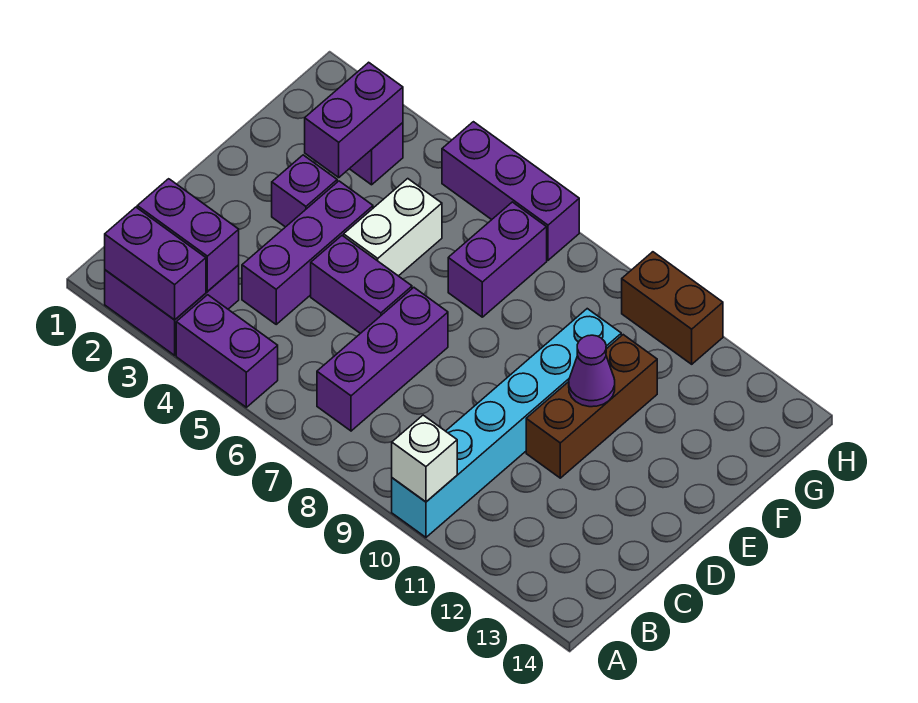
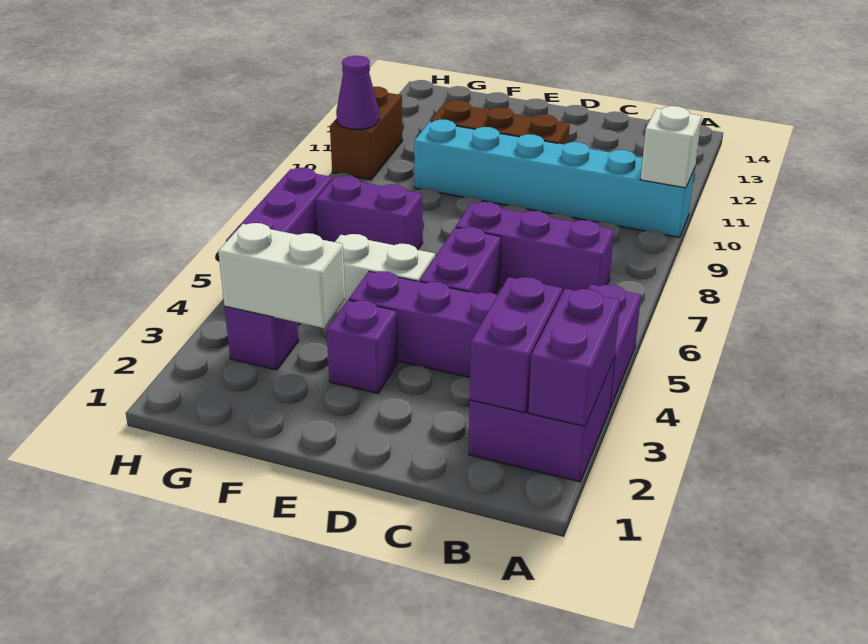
purple 1x1 cone [569,335,615,407] -> purple 1x1 cone moved to [336,56,379,129]
purple 1x2 brick [305,62,403,177] -> white 1x2 brick [218,223,345,328]

